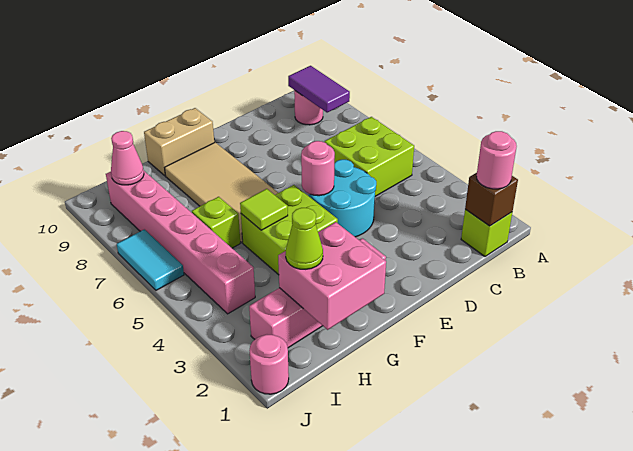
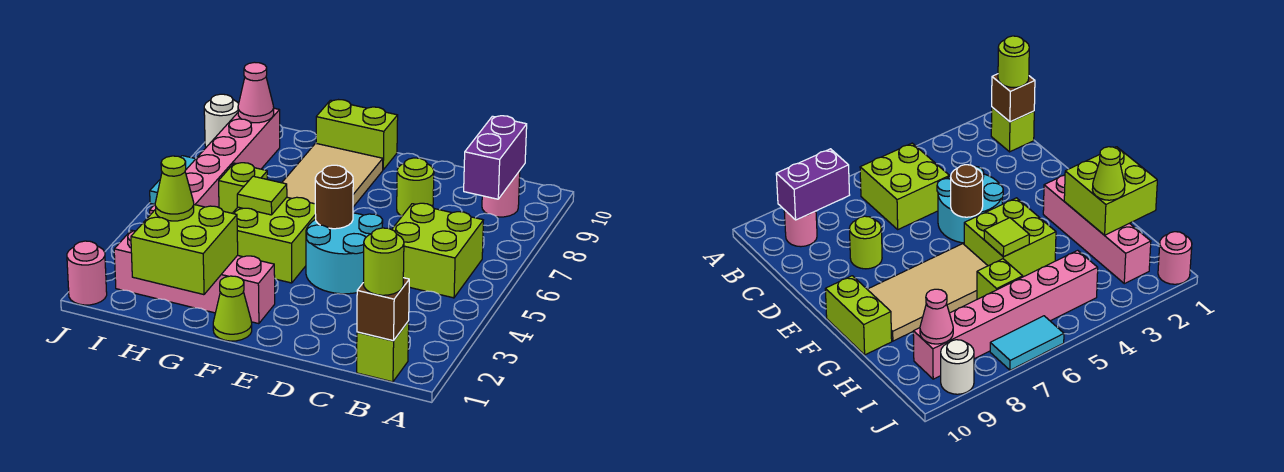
pink 1x1 round brick [477,131,517,189] -> lime 1x1 round brick [363,228,404,295]
purple 1x2 tile [288,66,350,113] -> purple 1x2 brick [464,116,527,199]
none -> lime 1x1 round brick [397,158,434,216]
pink 1x1 round brick [301,141,335,196] -> brown 1x1 round brick [315,165,353,229]
none -> lime 1x1 cone [213,276,252,341]
tan 1x2 brick [144,108,214,176] -> lime 1x2 brick [316,100,398,170]
pink 2x2 brick [278,222,386,330] -> lime 2x2 brick [131,205,238,295]
none -> white 1x1 round brick [204,94,239,147]

